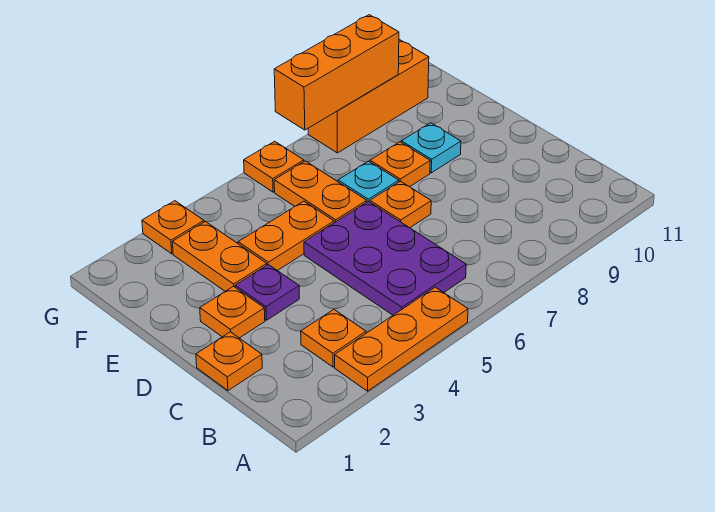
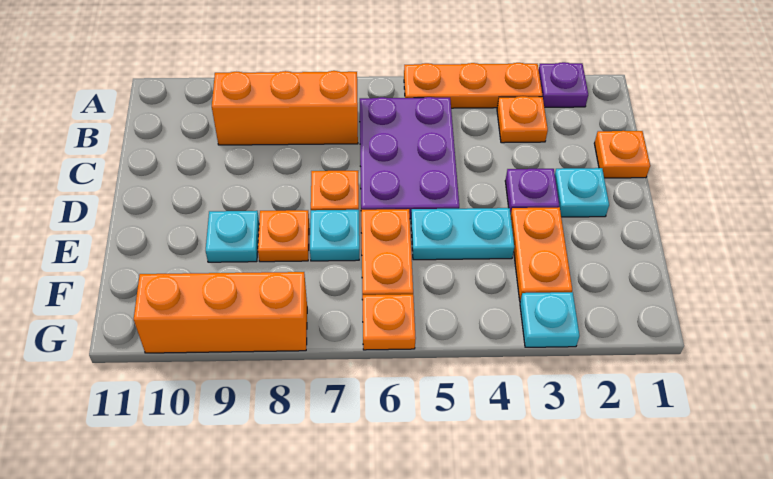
none -> purple 1x1 plate [539,62,588,107]
orange 1x1 plate [200,286,265,338] -> cyan 1x1 plate [555,168,609,217]
orange 1x2 plate [238,201,334,271] -> cyan 1x2 plate [411,208,514,260]
orange 1x1 plate [142,201,204,254] -> cyan 1x1 plate [520,292,580,347]
orange 1x3 brick [274,15,399,130] -> orange 1x3 brick moved to [212,71,358,145]

